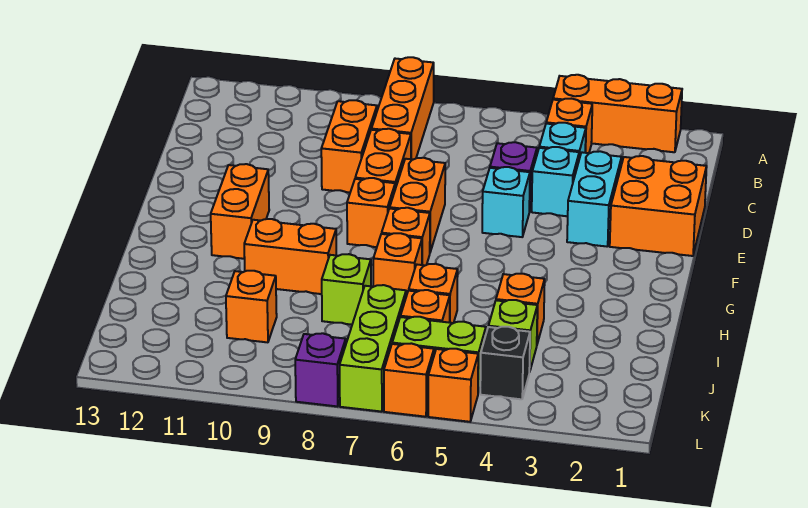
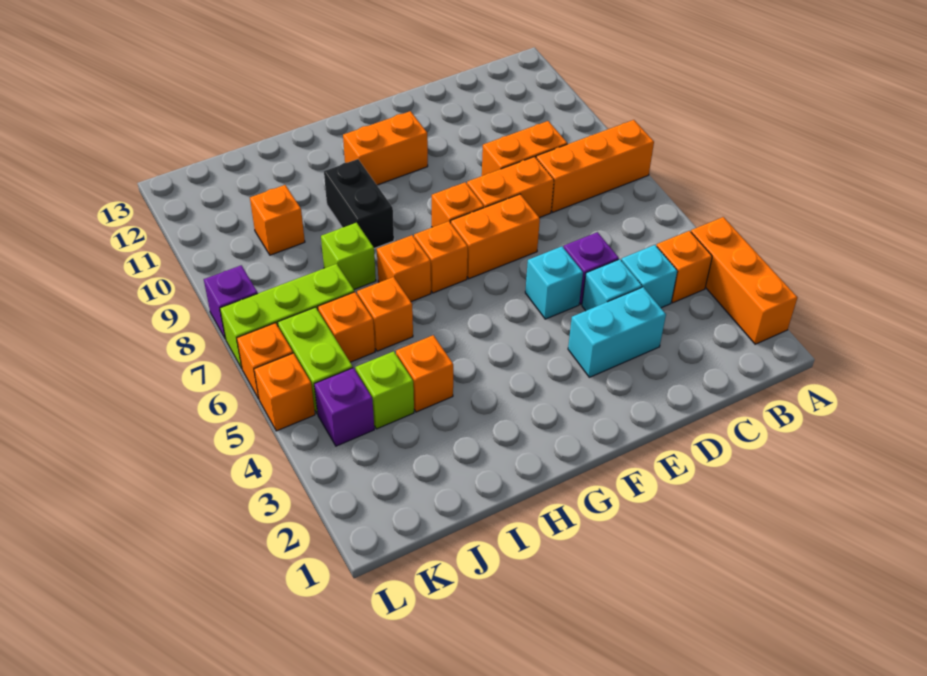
orange 2x2 brick [610,156,707,256] -> none
orange 1x2 brick [244,219,336,294] -> black 1x2 brick [324,159,394,248]
black 1x1 brick [480,327,530,399] -> purple 1x1 brick [314,368,374,446]

